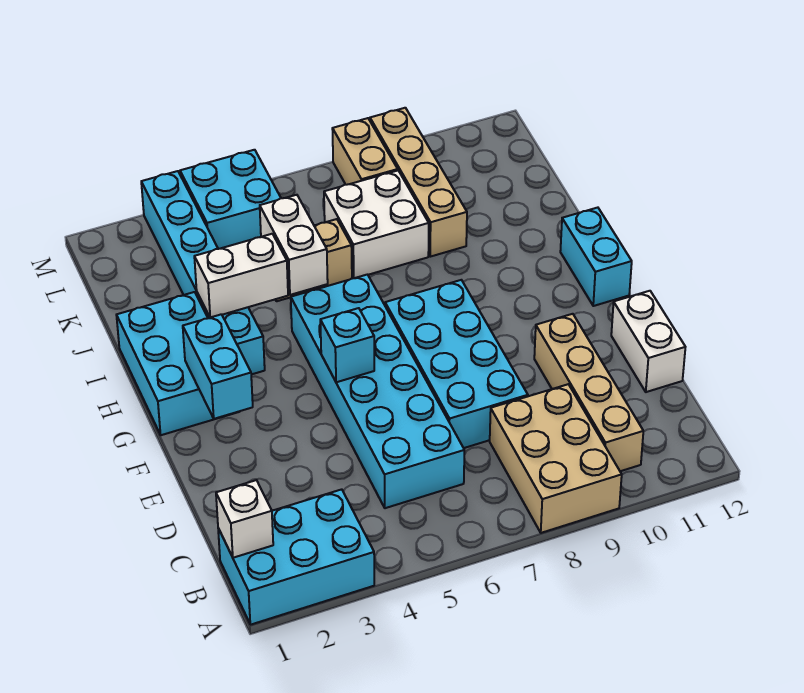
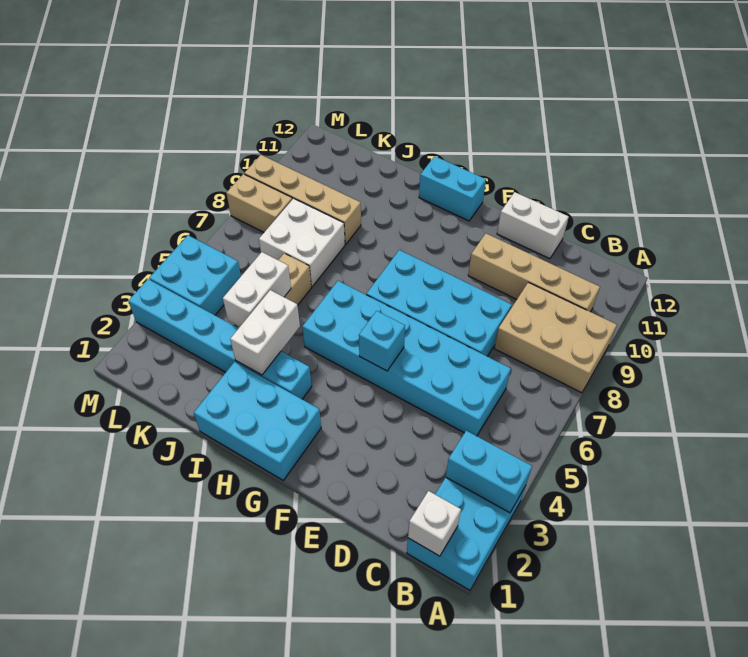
cyan 1x2 brick [183,314,253,419] -> cyan 1x2 brick moved to [446,431,532,513]
white 1x2 brick [260,195,328,295] -> white 1x2 brick turned to [223,252,291,327]

